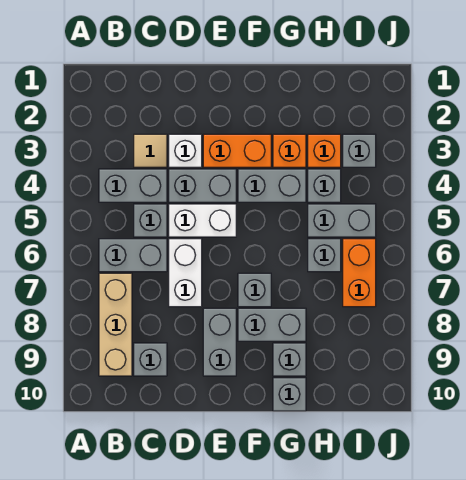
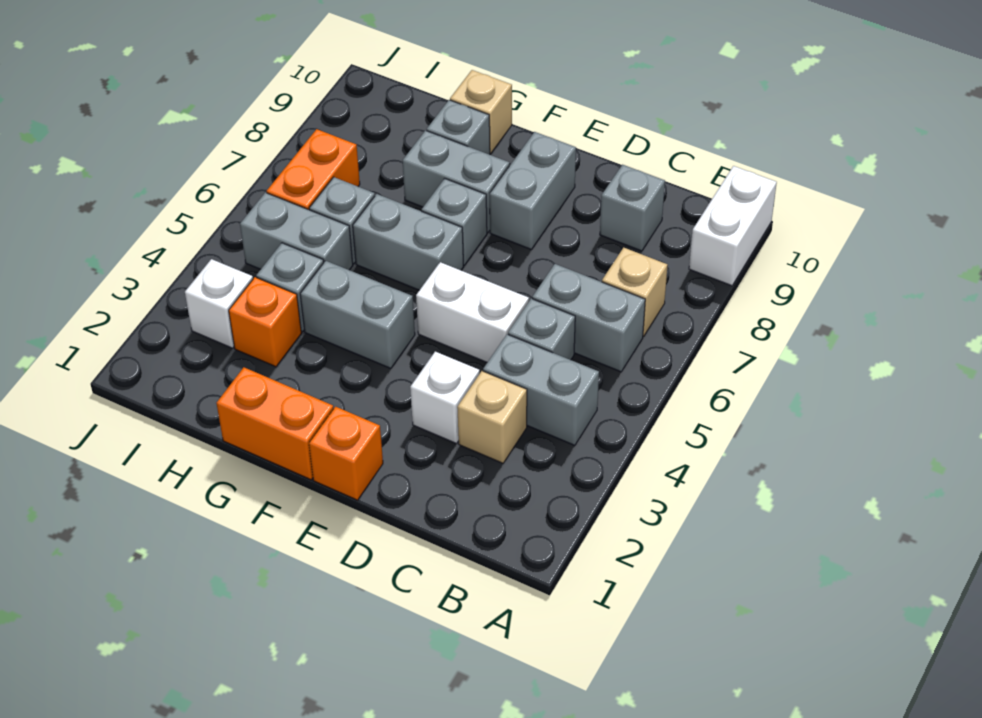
tan 1x3 brick [99,273,132,376] -> tan 1x1 brick [602,248,668,336]
tan 1x1 tile [134,134,167,167] -> tan 1x1 brick [457,371,527,463]
grey 1x2 brick [169,169,236,202] -> grey 1x2 brick moved to [353,194,464,290]
white 1x2 brick [169,239,202,307] -> white 1x2 brick moved to [689,166,777,286]
orange 1x2 brick [203,134,271,167] -> orange 1x2 brick moved to [216,367,334,480]
orange 1x1 brick [273,134,306,167] -> orange 1x1 brick moved to [309,407,383,500]
grey 1x1 brick [273,378,306,411] -> tan 1x1 brick [450,70,512,153]
grey 1x1 brick [343,134,376,167] -> white 1x1 brick [185,259,253,348]

